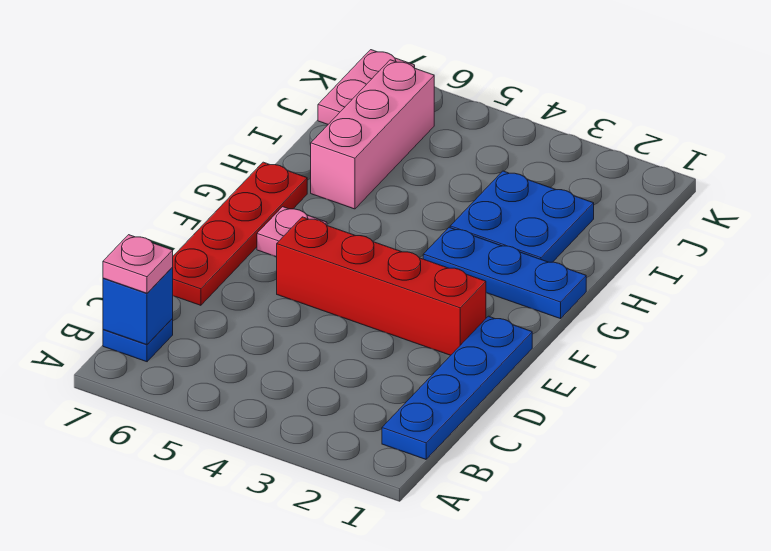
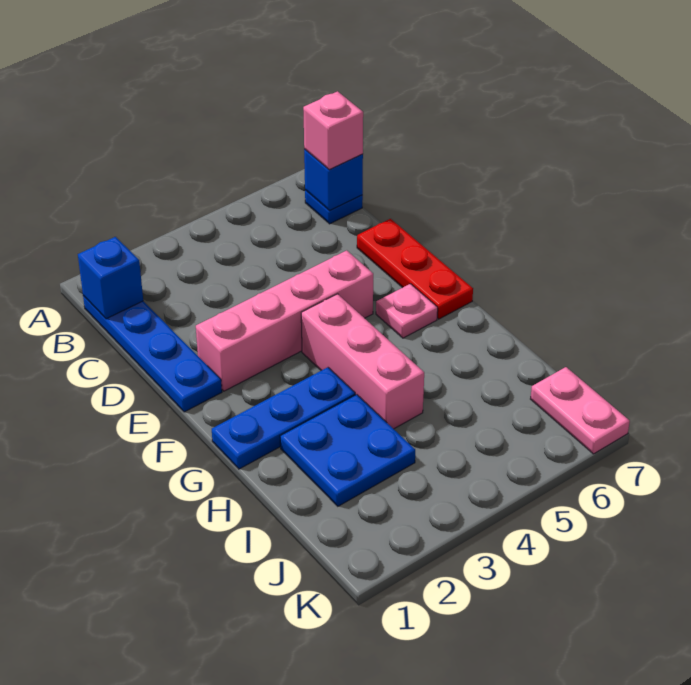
none -> blue 1x1 brick [78,237,143,319]
pink 1x1 plate [103,235,173,293] -> pink 1x1 brick [303,91,363,169]
red 1x4 plate [173,162,307,305] -> red 1x3 plate [357,219,473,319]
red 1x4 brick [277,217,486,355] -> pink 1x4 brick [196,250,373,391]
pink 1x3 brick [311,60,434,209] -> pink 1x3 brick moved to [301,294,424,429]

